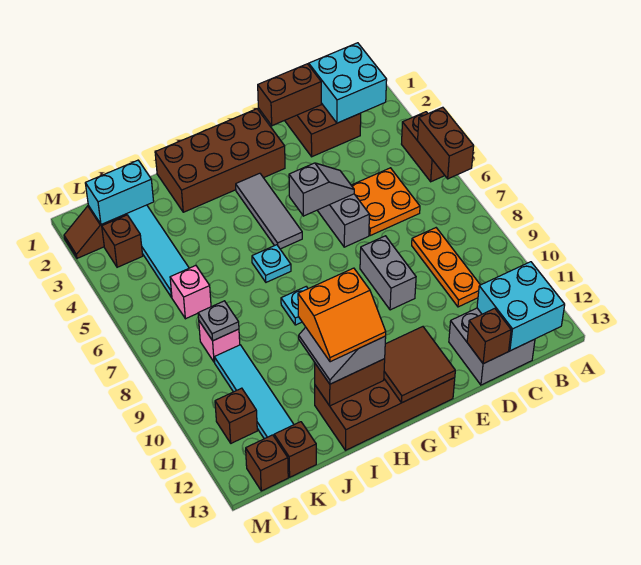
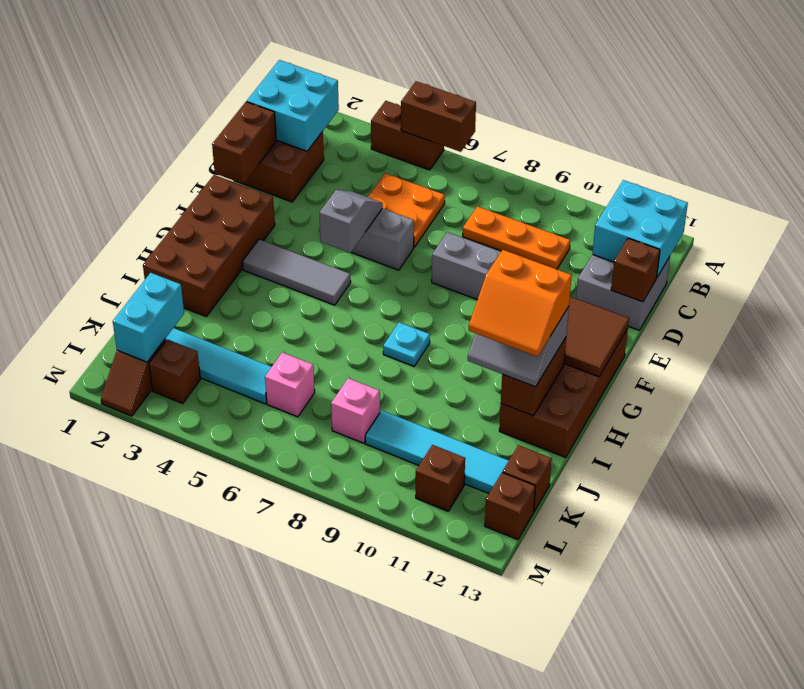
cyan 1x1 plate [252,245,291,282] -> none
orange 2x2 slope [298,268,386,362] -> orange 2x2 slope turned to [469,250,572,357]
grey 1x1 plate [198,301,239,341] -> none

